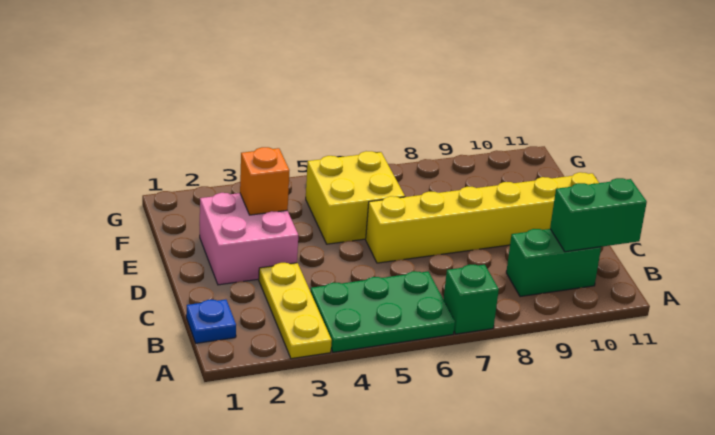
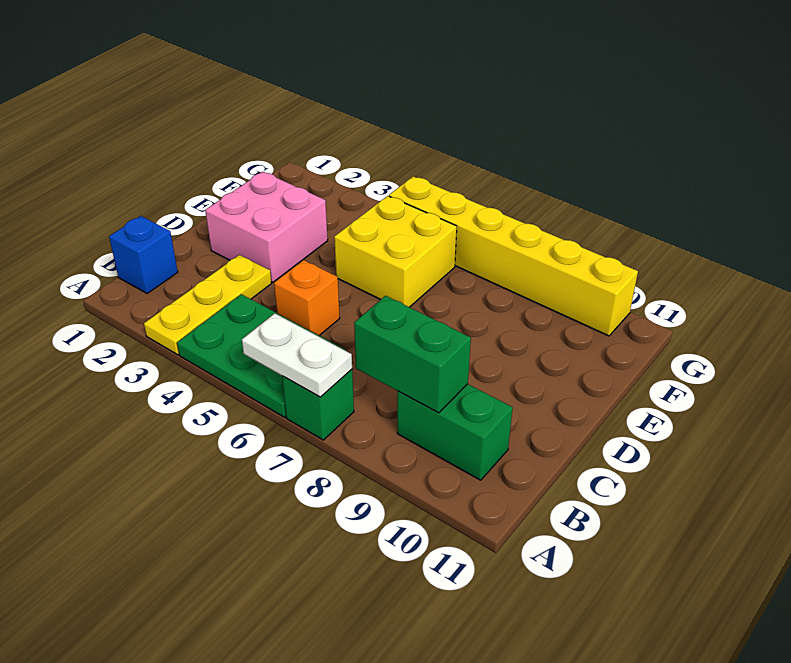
none -> white 1x2 plate [242,313,352,397]
blue 1x1 plate [186,300,236,343] -> blue 1x1 brick [109,216,178,294]
green 1x2 brick [550,178,647,252] -> green 1x2 brick moved to [354,296,471,413]
yellow 1x6 brick [366,172,599,263] -> yellow 1x6 brick moved to [389,177,638,336]
orange 1x1 brick [240,147,289,215] -> orange 1x1 brick moved to [274,260,340,336]

